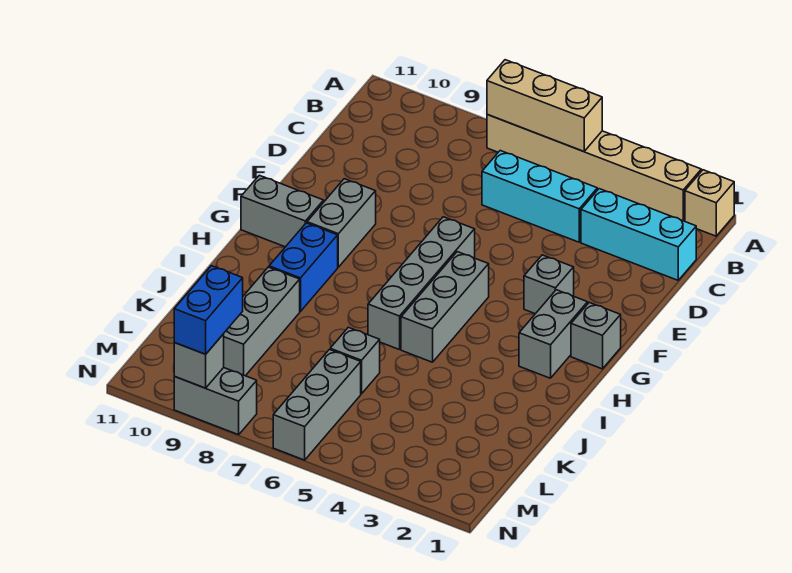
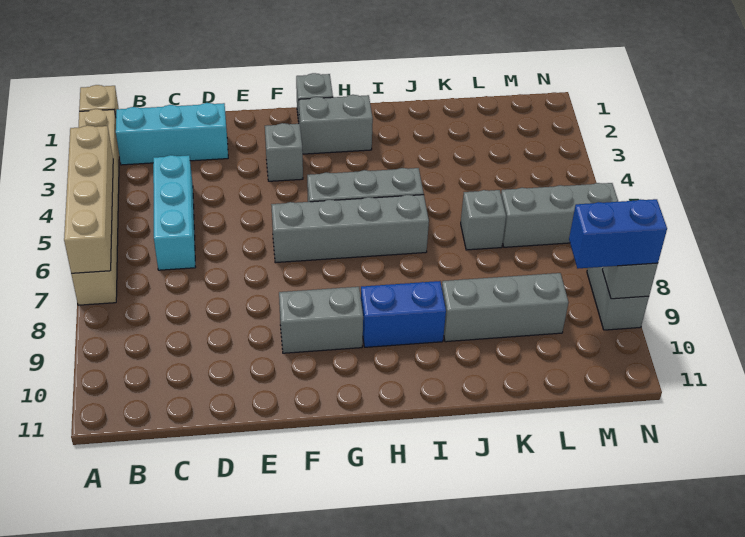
tan 1x3 brick [487,60,602,151] -> tan 1x4 brick [64,125,113,274]
cyan 1x3 brick [581,189,696,280] -> cyan 1x3 brick turned to [116,103,228,165]
grey 1x2 brick [241,175,324,247] -> none

